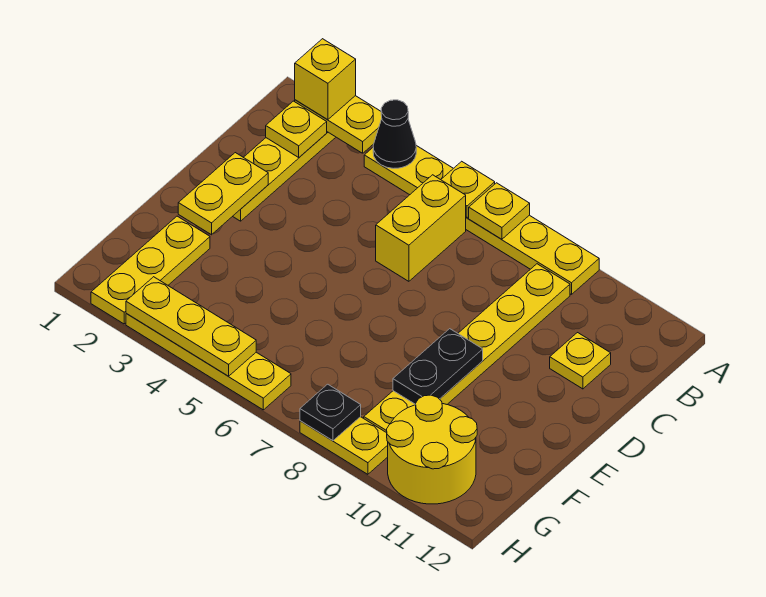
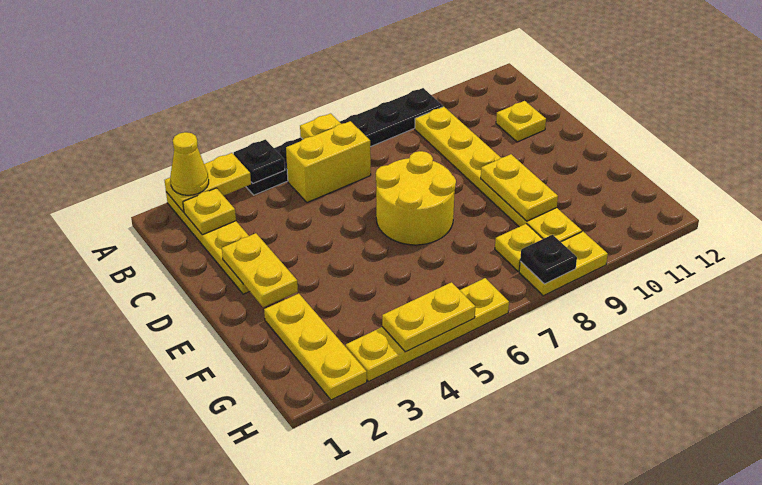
yellow 1x1 brick [295,39,356,120] -> yellow 1x1 cone [170,132,209,195]
yellow 1x6 plate [364,146,599,295] -> black 1x6 plate [246,88,443,195]
black 1x1 cone [373,100,416,168] -> black 1x1 plate [234,139,285,183]
yellow 1x1 plate [469,183,530,239] -> yellow 1x1 plate moved to [495,224,543,271]
yellow 1x2 brick [376,175,466,281] -> yellow 1x2 brick turned to [286,121,371,202]
black 1x2 plate [393,329,483,404] -> yellow 1x2 plate [481,154,558,221]
yellow 2x2 round brick [387,395,477,504] -> yellow 2x2 round brick moved to [376,151,456,245]
yellow 1x3 plate [126,277,256,376] -> yellow 1x2 plate [382,282,475,352]

